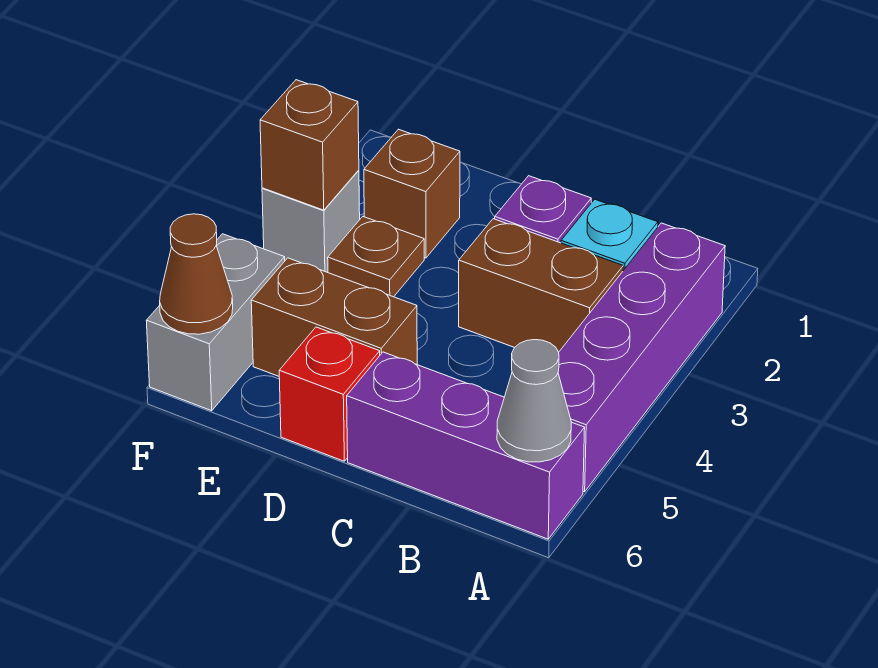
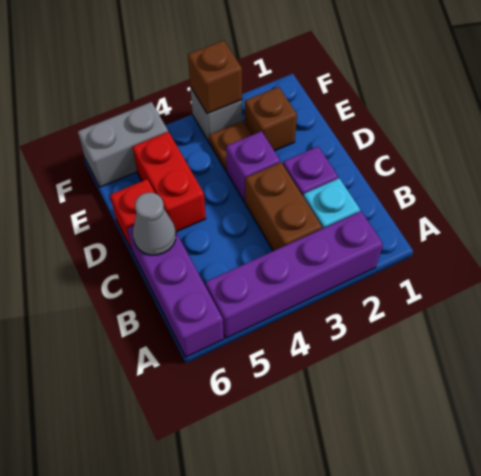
grey 1x1 cone [497,340,571,462] -> grey 1x1 cone moved to [133,193,176,255]
none -> purple 1x1 brick [226,131,280,202]
brown 1x2 brick [251,258,417,376] -> red 1x2 brick [133,132,206,232]
brown 1x1 cone [160,214,233,334] -> none

